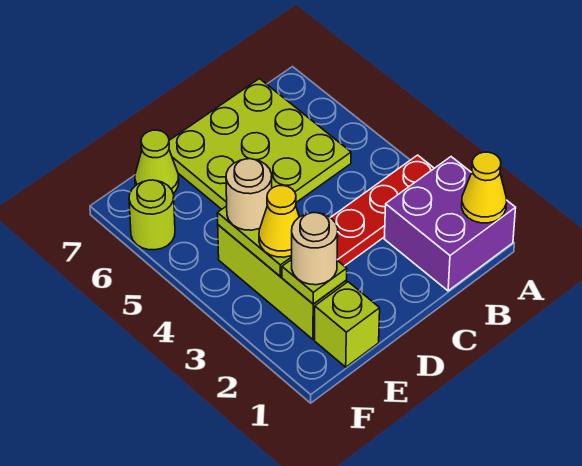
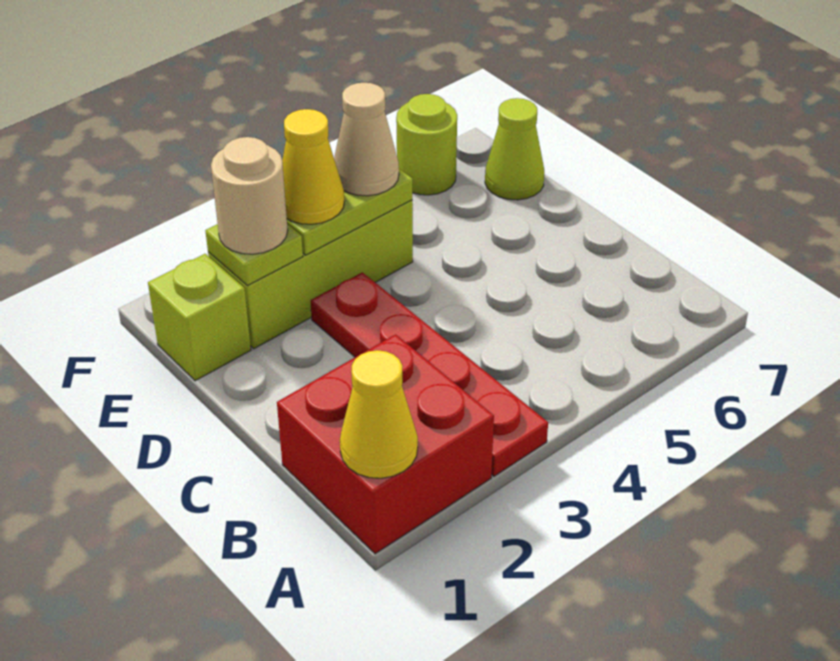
purple 2x2 brick [384,157,516,291] -> red 2x2 brick [277,334,494,554]
lime 3x3 plate [169,79,351,209] -> none
tan 1x1 round brick [226,159,272,230] -> tan 1x1 cone [334,83,399,196]

